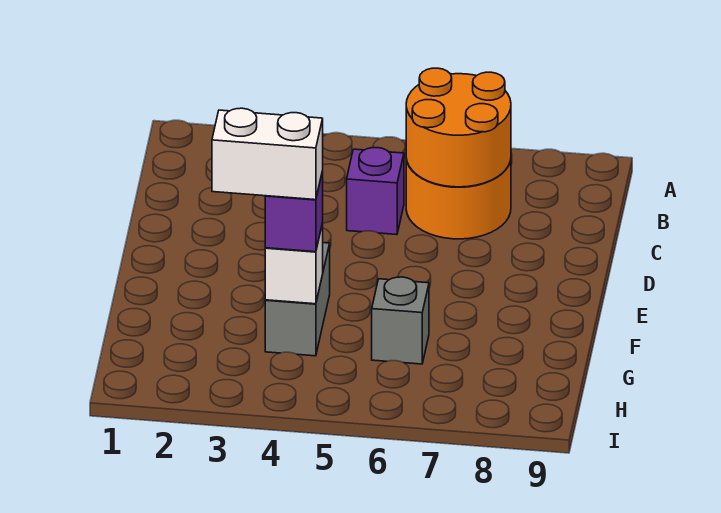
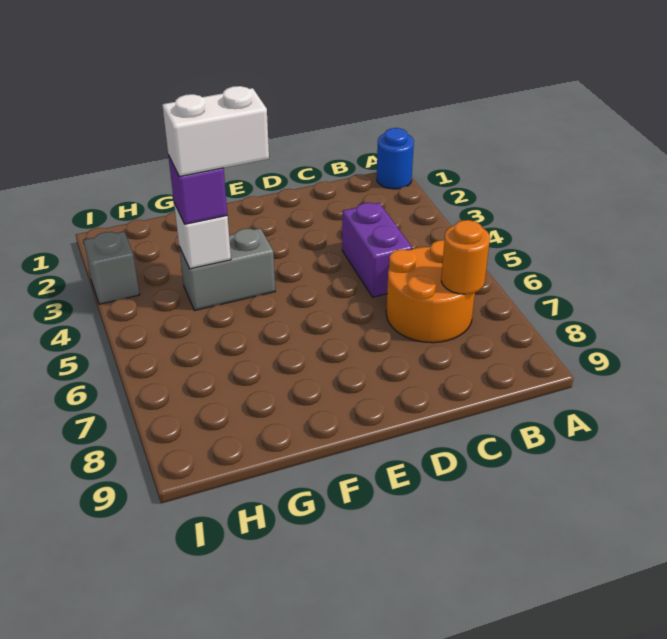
none -> blue 1x1 round brick [377,128,414,189]
orange 2x2 round brick [406,68,511,187] -> orange 1x1 round brick [441,220,490,294]
purple 1x1 brick [347,148,404,235] -> purple 1x2 brick [342,203,412,297]
white 1x2 brick [212,108,323,200] -> white 1x2 brick turned to [162,86,269,177]
grey 1x1 brick [372,277,429,364] -> grey 1x1 brick moved to [84,232,140,304]

